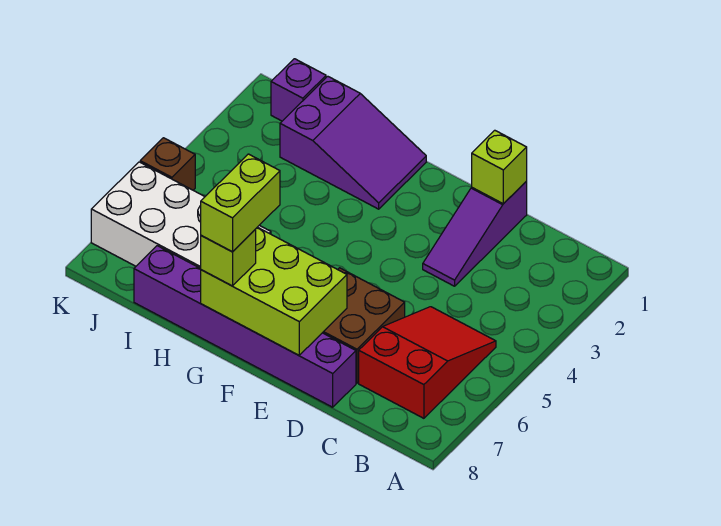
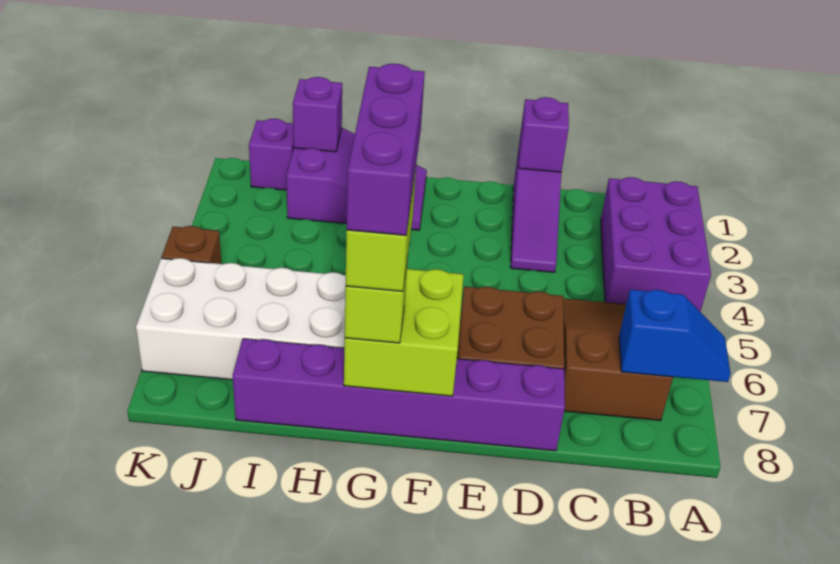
none -> purple 2x3 brick [601,177,711,312]
none -> blue 1x2 slope [619,290,731,382]
red 2x3 slope [359,307,496,418] -> brown 2x3 slope [563,298,673,420]
lime 1x1 brick [472,130,527,204] -> purple 1x1 brick [518,97,569,172]
lime 2x3 brick [201,227,347,355] -> lime 2x2 brick [344,269,464,396]
none -> purple 1x3 brick [347,64,425,235]
none -> purple 1x1 brick [293,77,342,152]

